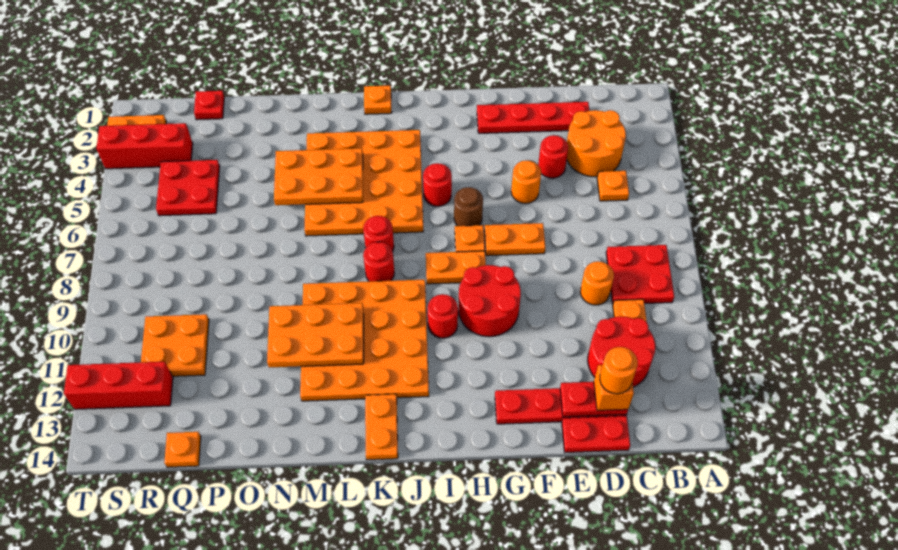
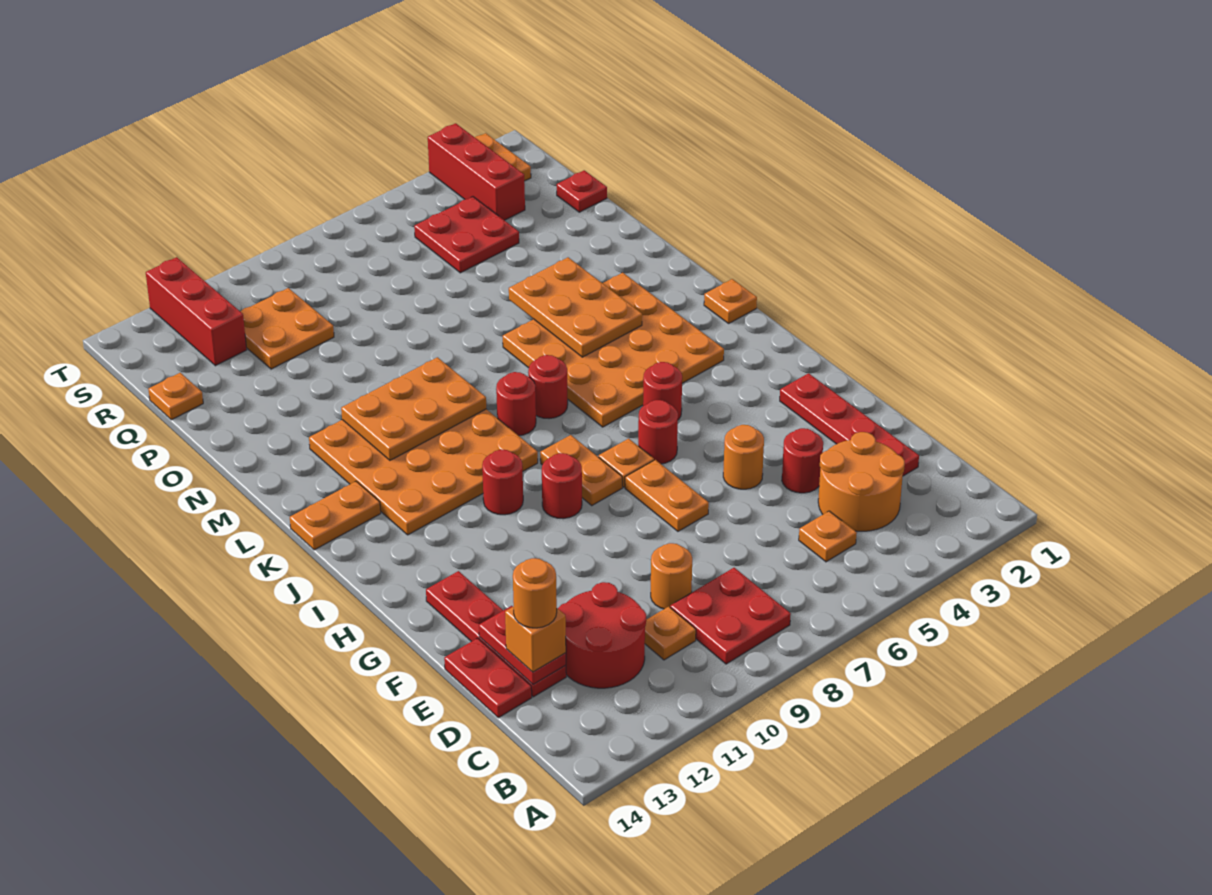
red 2x2 round brick [459,265,521,337] -> red 1x1 round brick [542,453,582,519]
brown 1x1 round brick [454,187,483,226] -> red 1x1 round brick [638,400,678,464]
orange 2x3 plate [267,303,364,367] -> orange 2x3 plate turned to [341,357,486,460]

